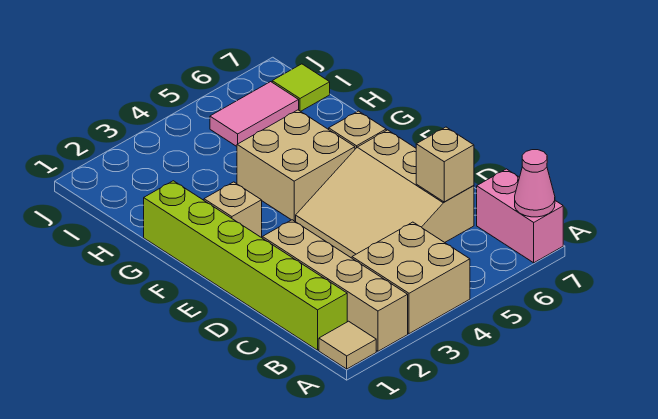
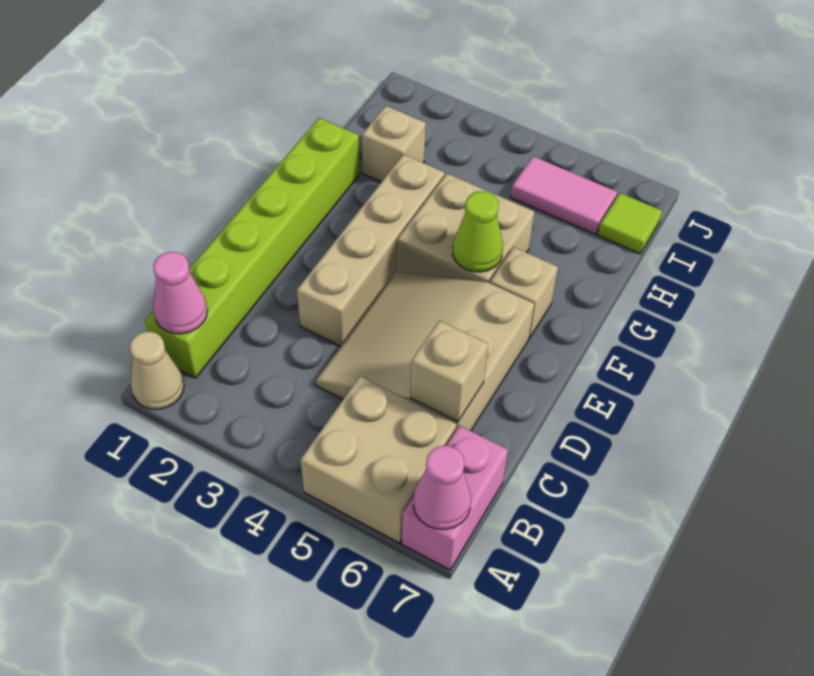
tan 1x1 tile [319,321,376,369] -> tan 1x1 cone [130,332,184,409]
tan 1x4 brick [262,220,408,351] -> tan 1x4 brick moved to [297,155,445,346]
tan 2x2 brick [352,222,470,334] -> tan 2x2 brick moved to [301,376,457,543]
none -> pink 1x1 cone [153,252,208,334]
tan 1x1 brick [204,182,262,238] -> tan 1x1 brick moved to [362,106,426,182]
none -> lime 1x1 cone [453,191,503,272]

